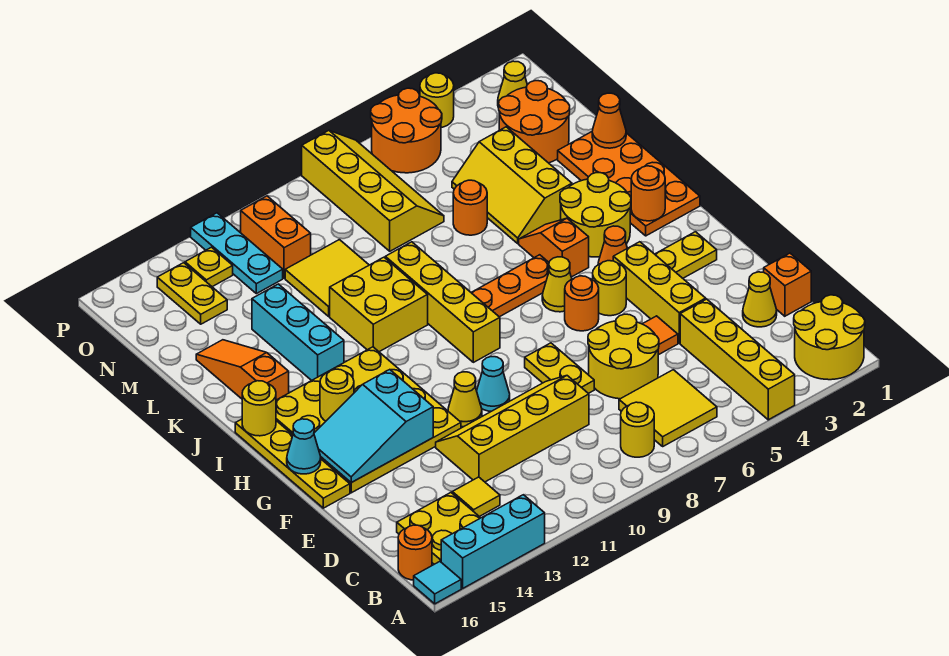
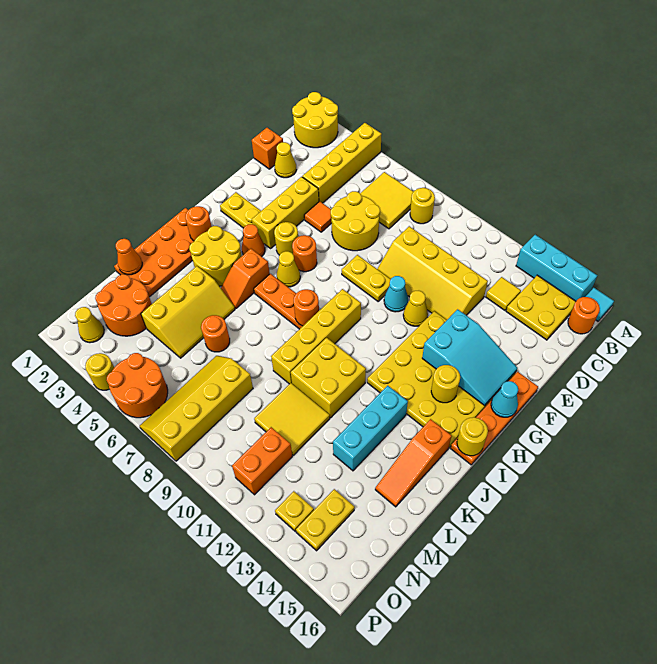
yellow 1x2 plate [525,343,594,393] -> yellow 1x2 plate turned to [342,255,391,301]
yellow 1x4 plate [235,419,350,508] -> orange 1x4 plate [451,372,538,465]
none -> orange 1x1 round brick [294,289,319,326]
cyan 1x3 plate [191,213,283,294] -> none

